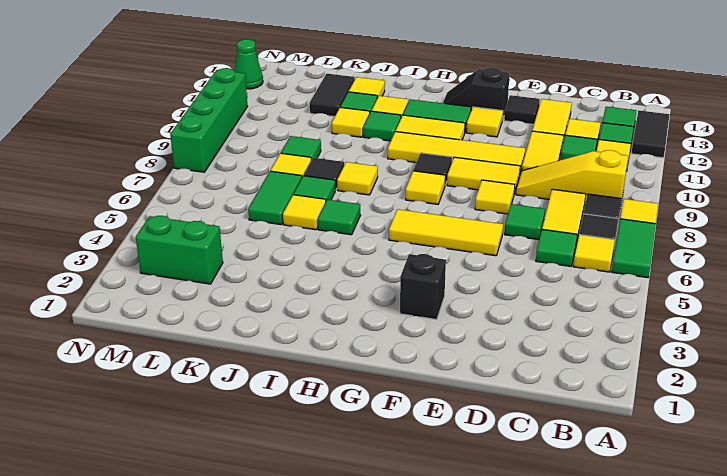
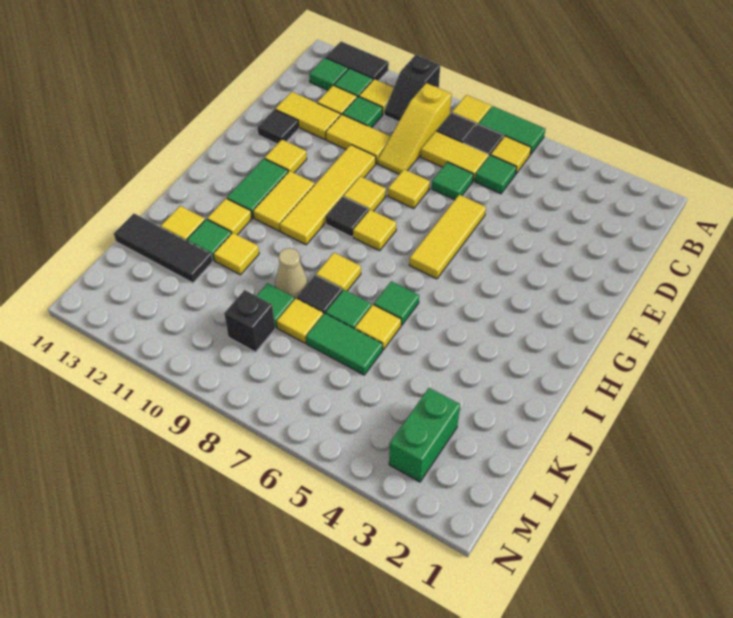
yellow 1x2 tile [447,157,520,194] -> yellow 1x1 tile [344,176,386,211]
black 1x1 brick [400,254,446,320] -> black 1x1 brick moved to [224,290,275,352]
black 1x2 slope [443,67,510,120] -> black 1x2 slope moved to [384,55,440,122]
green 1x1 tile [363,111,401,141] -> none
none -> tan 1x1 cone [275,248,308,299]
black 1x2 tile [310,74,355,117] -> black 1x3 tile [114,214,213,283]
green 1x4 brick [170,68,248,172] -> none
green 1x1 cone [235,39,263,89] -> none

